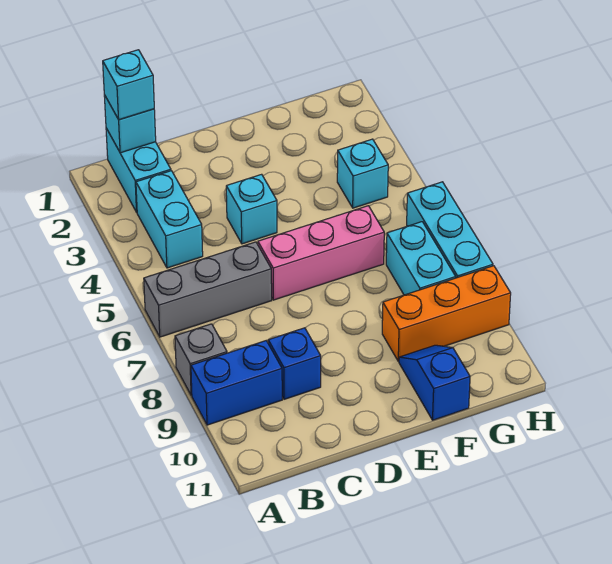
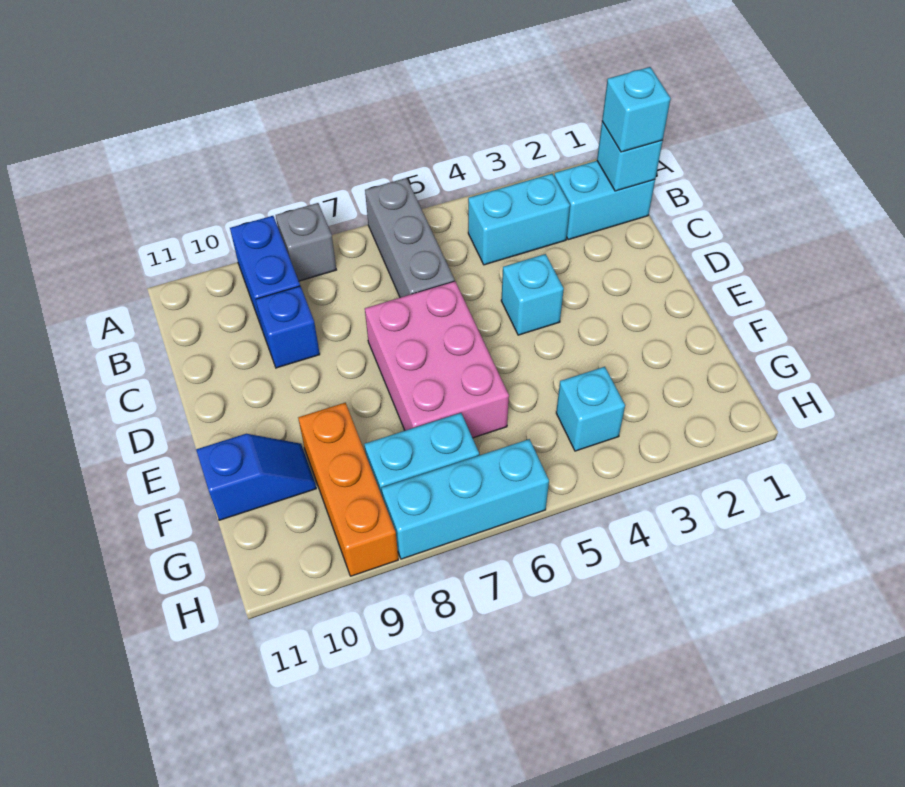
pink 1x3 brick [258,206,384,300] -> pink 2x3 brick [365,281,509,438]

